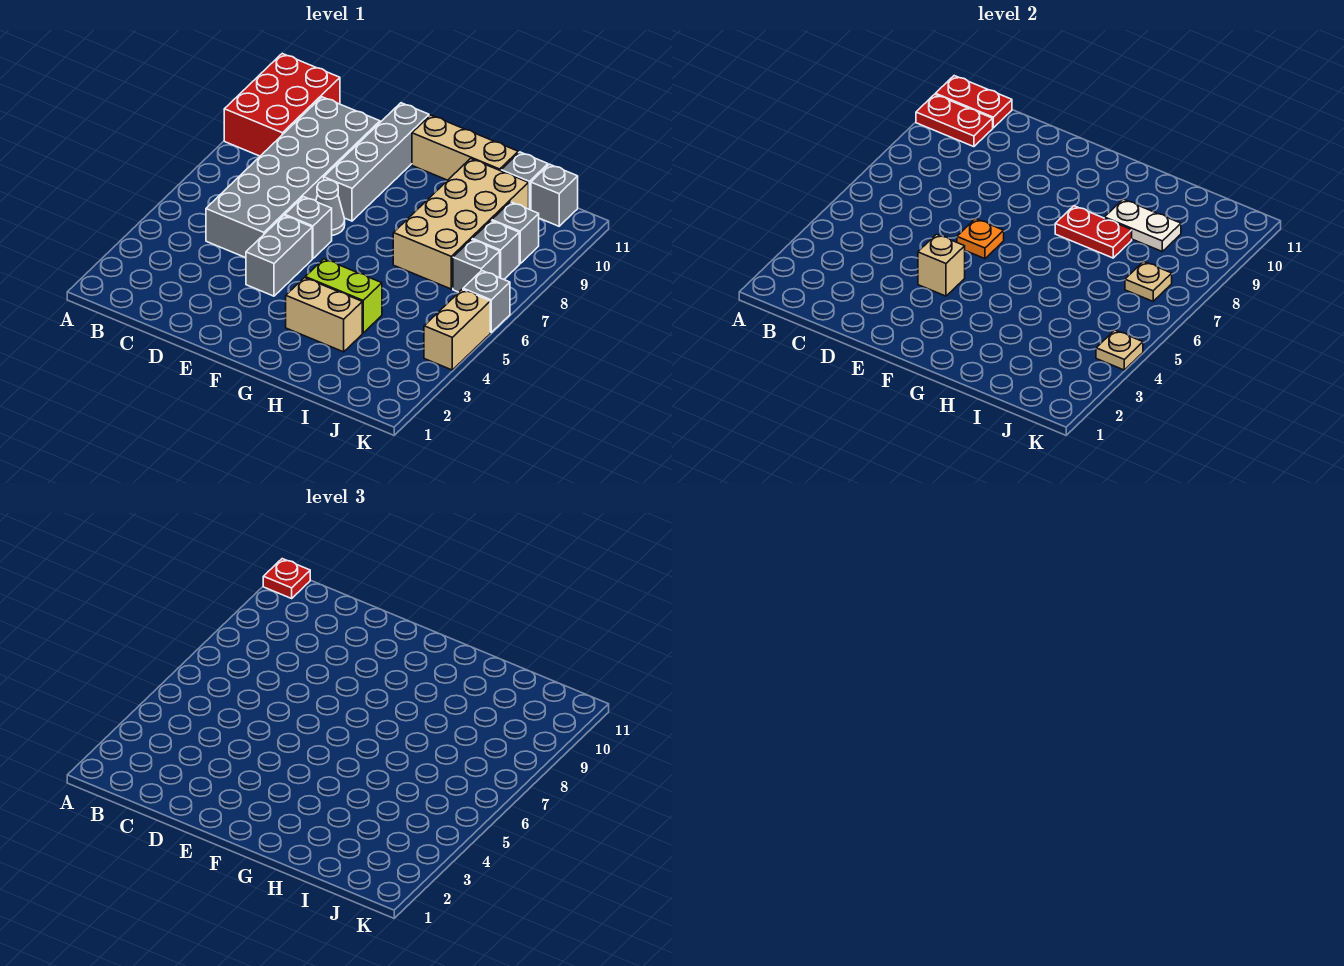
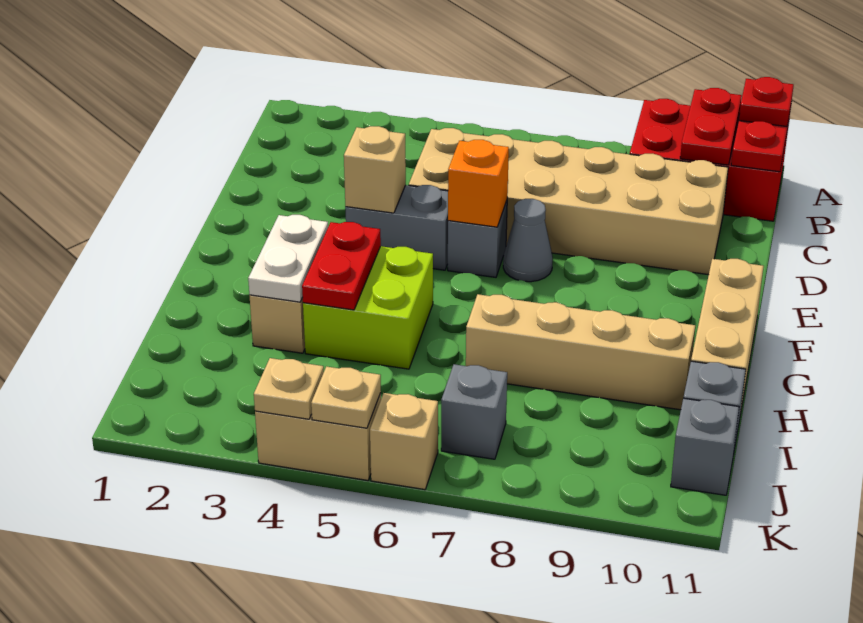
grey 2x6 brick [206,97,380,258] -> tan 2x6 brick [409,128,728,275]
orange 1x1 plate [957,219,1004,259] -> orange 1x1 brick [448,140,509,227]
grey 1x4 brick [324,103,429,221] -> none
lime 1x2 brick [305,259,382,333] -> lime 2x2 brick [303,246,433,369]
red 1x2 plate [1055,206,1132,258] -> red 1x2 plate moved to [302,222,381,310]
tan 2x4 brick [393,158,529,289] -> tan 1x4 brick [466,294,695,410]
white 1x2 plate [1104,199,1181,251] -> white 1x2 plate moved to [248,215,328,302]
tan 1x1 plate [1125,261,1172,301] -> tan 1x1 plate moved to [311,366,381,428]
grey 1x1 brick [472,221,519,279] -> none
grey 1x1 brick [492,202,539,264] -> none
grey 1x1 brick [463,271,510,332] -> tan 1x1 brick [370,393,438,490]

